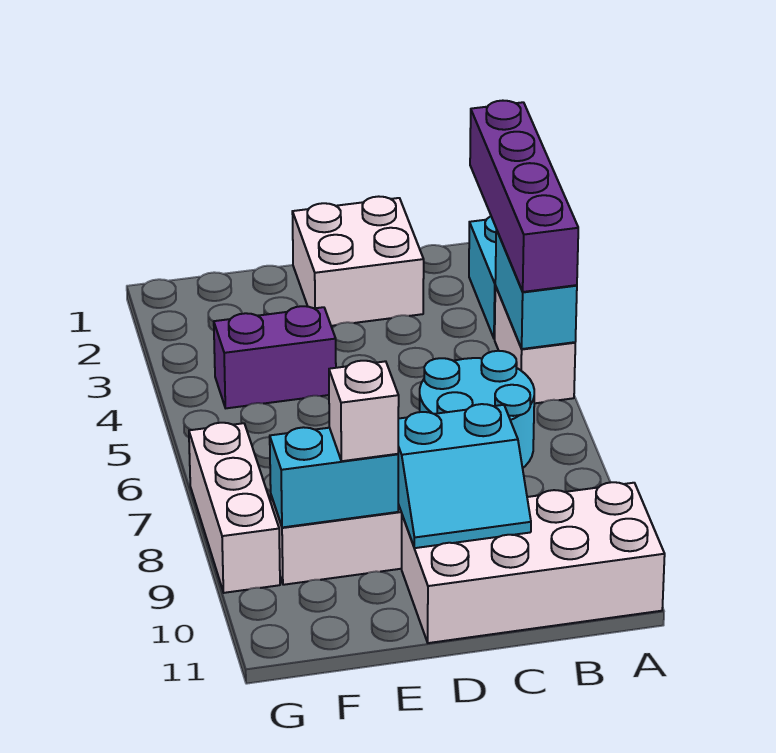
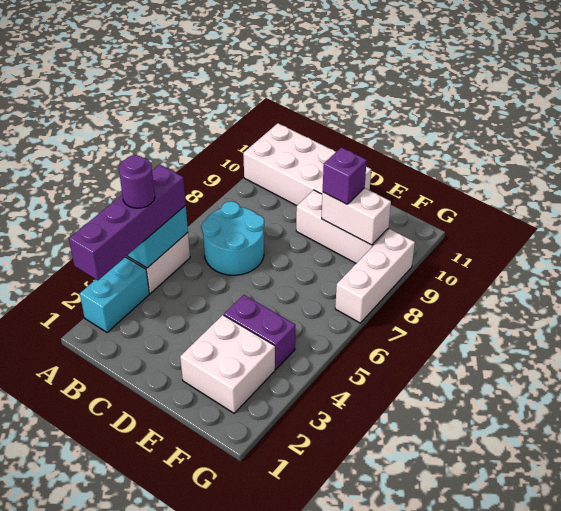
none -> purple 1x1 round brick [119,155,155,208]
white 2x2 brick [292,196,424,326] -> white 2x2 brick moved to [180,315,275,413]
cyan 2x2 slope [398,404,531,548] -> none
cyan 1x2 brick [270,427,398,527] -> white 1x2 brick [322,188,391,245]
white 1x1 brick [329,361,399,461] -> purple 1x1 brick [323,147,367,204]

